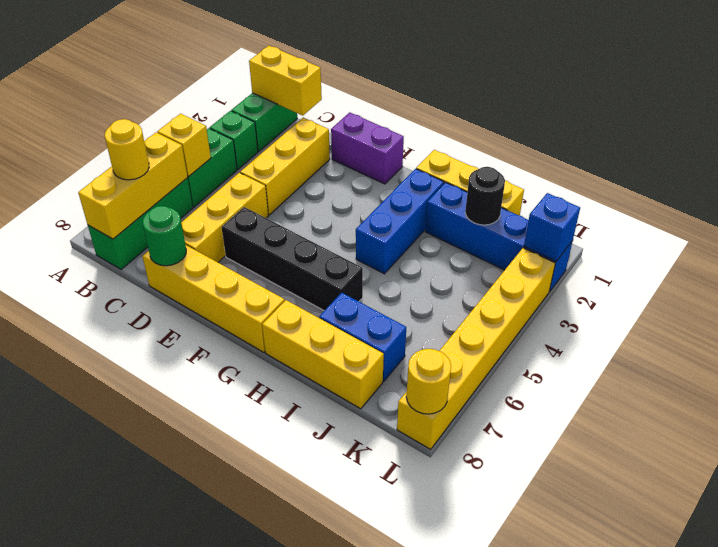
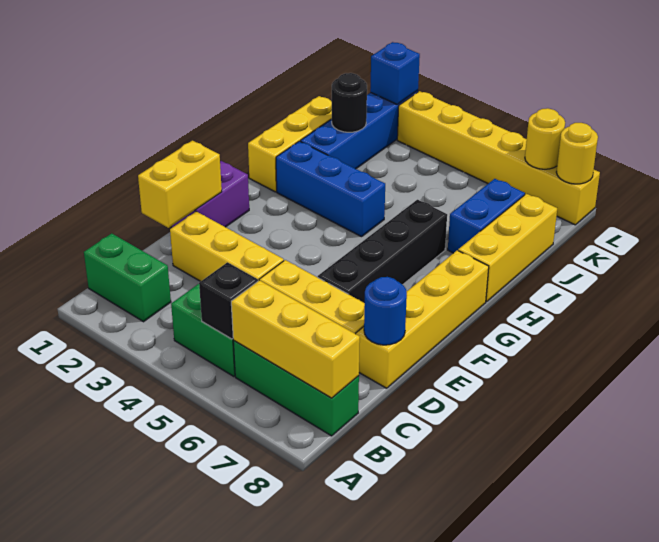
yellow 1x2 brick [249,46,322,115] -> yellow 1x2 brick moved to [138,141,222,228]
green 1x1 brick [210,111,258,169] -> none
yellow 1x1 brick [157,114,211,176] -> black 1x1 brick [199,262,258,339]
yellow 1x1 round brick [105,119,149,180] -> yellow 1x1 round brick moved to [525,108,565,169]
green 1x1 round brick [143,206,186,266] -> blue 1x1 round brick [364,277,407,345]

